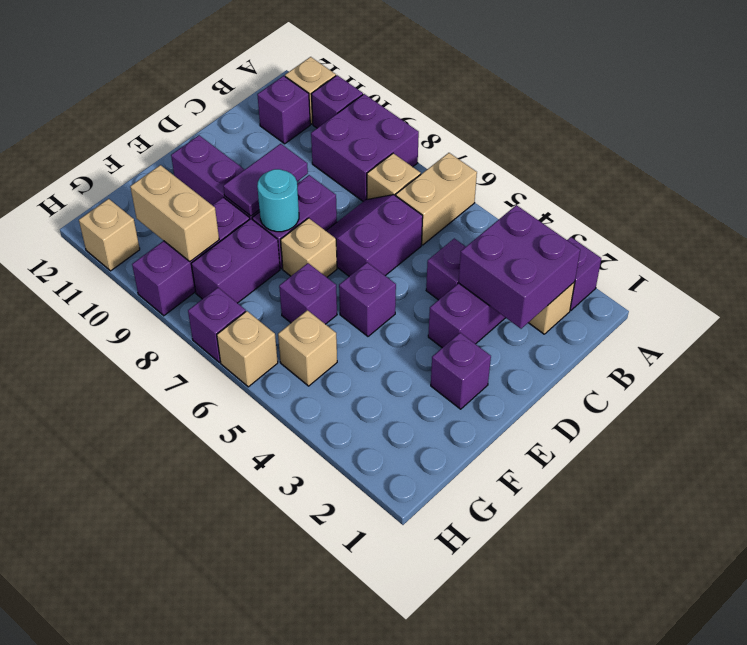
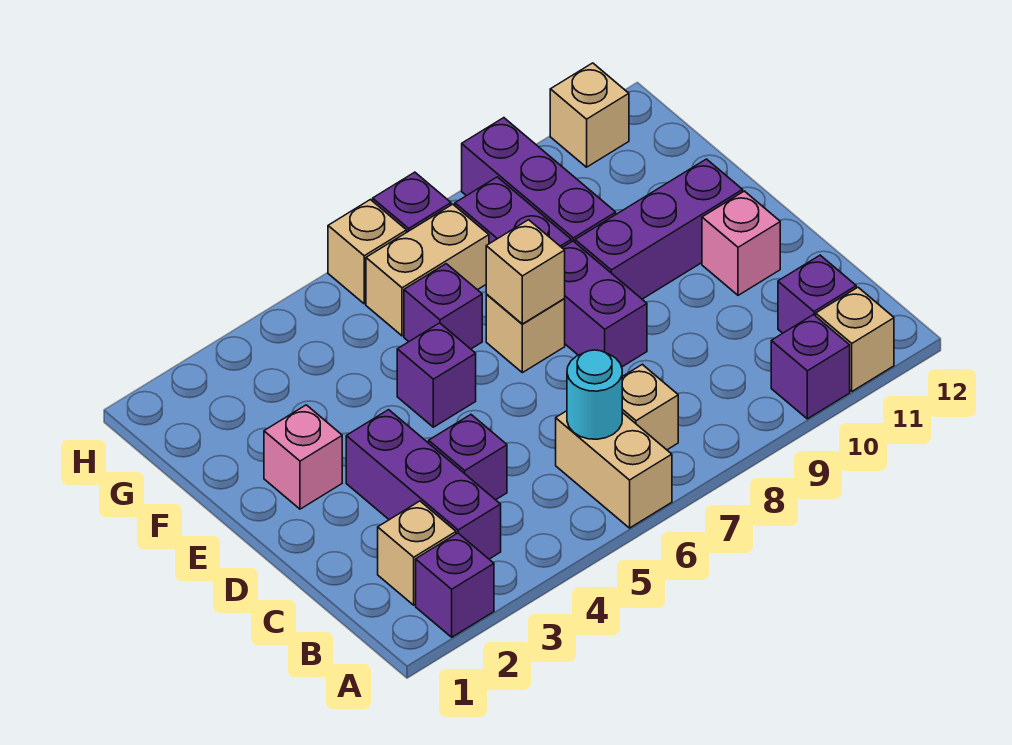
purple 2x2 brick [311,94,419,202] -> none
purple 2x2 brick [459,205,580,329] -> none
purple 2x2 slope [326,195,423,276] -> none
purple 1x2 tile [223,144,308,216] -> none
none -> pink 1x1 brick [702,191,780,295]
purple 1x1 brick [431,333,491,409] -> pink 1x1 brick [264,405,342,509]
cyan 1x1 round brick [257,169,299,232] -> cyan 1x1 round brick moved to [567,350,622,439]
tan 1x1 brick [278,310,337,386] -> tan 1x1 brick moved to [486,220,565,324]
tan 1x2 brick [130,165,219,261] -> tan 1x2 brick moved to [366,204,489,336]

